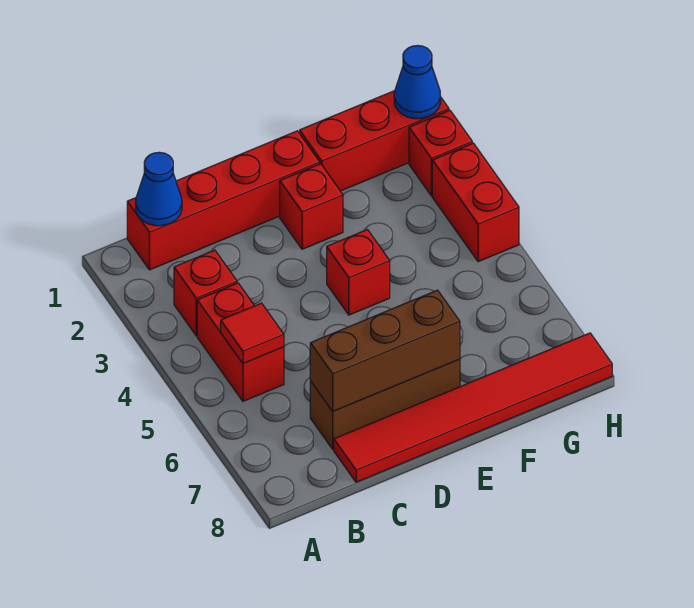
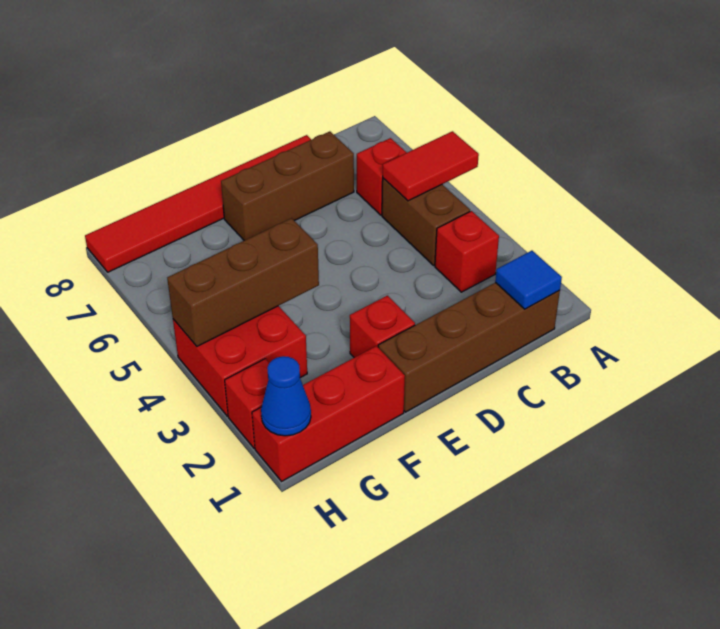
red 1x4 brick [127,131,320,270] -> brown 1x4 brick [378,282,560,412]
blue 1x1 cone [136,152,182,226] -> blue 1x1 tile [495,251,562,309]
red 1x2 brick [197,283,284,401] -> brown 1x2 brick [382,178,470,265]
red 1x1 tile [221,303,284,364] -> red 1x2 tile [383,131,479,201]
brown 1x3 brick [310,290,460,411] -> brown 1x3 brick moved to [167,218,319,346]
red 1x1 brick [327,230,390,315] -> red 1x1 brick moved to [357,138,407,215]
red 1x2 brick [432,143,519,262] -> red 2x2 brick [173,306,307,416]

